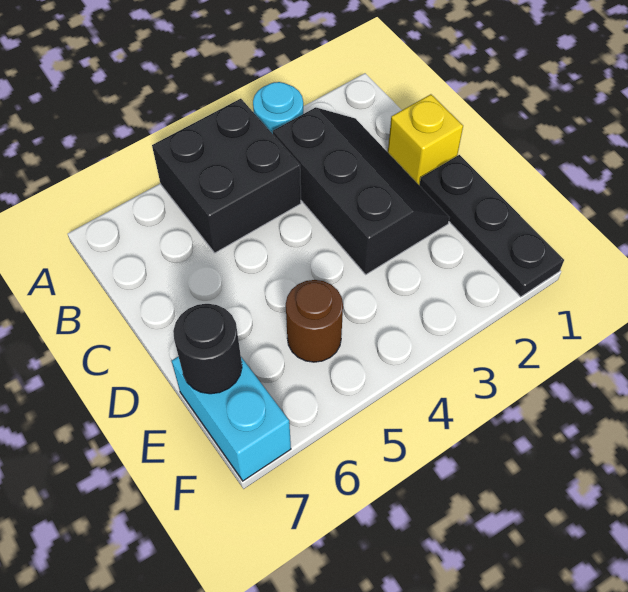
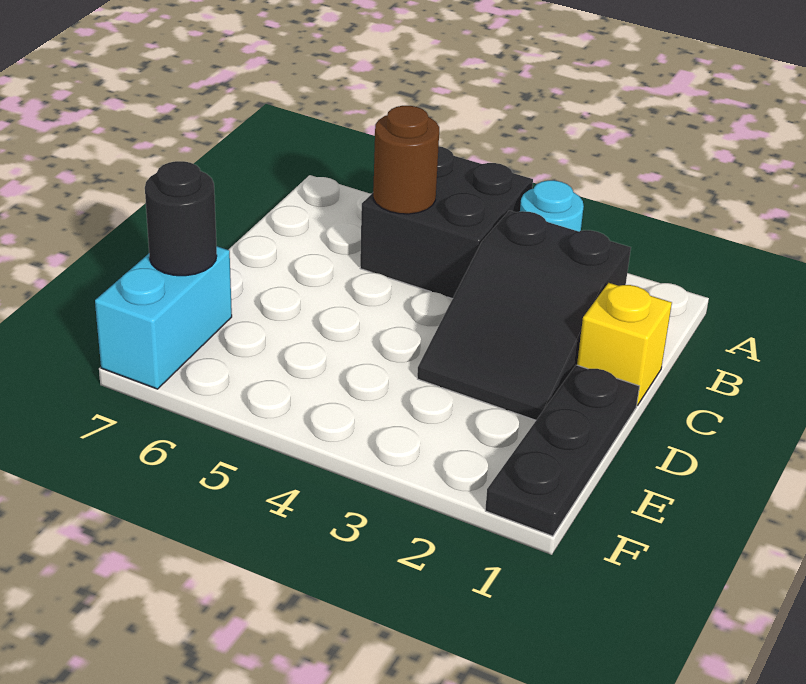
black 2x3 slope [273,107,450,274] -> black 2x3 slope turned to [417,211,631,420]
brown 1x1 round brick [286,280,343,362] -> brown 1x1 round brick moved to [373,106,439,214]

